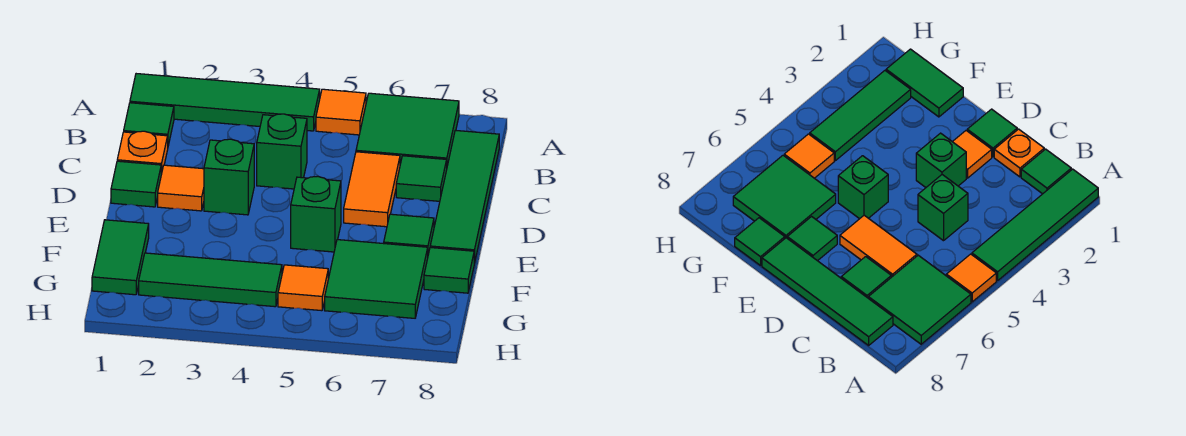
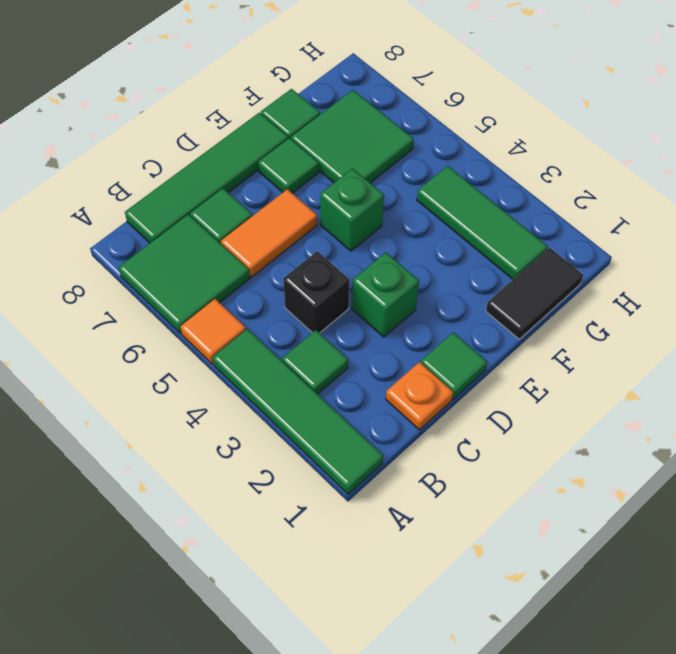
green 1x1 tile [124,103,174,146] -> green 1x1 tile moved to [282,330,348,394]
green 1x1 brick [257,114,307,189] -> black 1x1 brick [283,251,350,333]
orange 1x1 tile [158,165,204,211] -> none
green 1x2 tile [92,220,149,295] -> black 1x2 tile [486,248,583,339]
orange 1x1 tile [278,265,328,311] -> none

